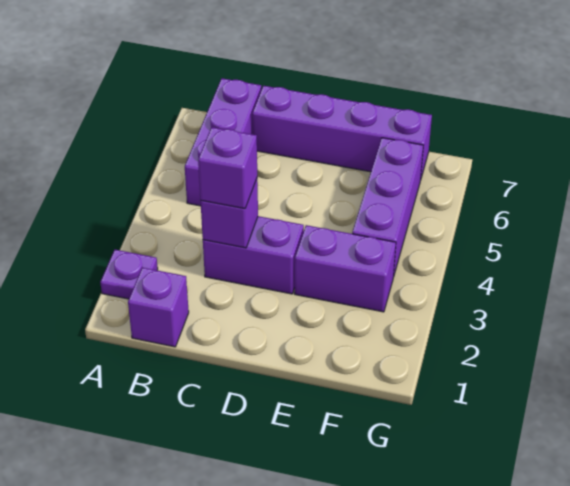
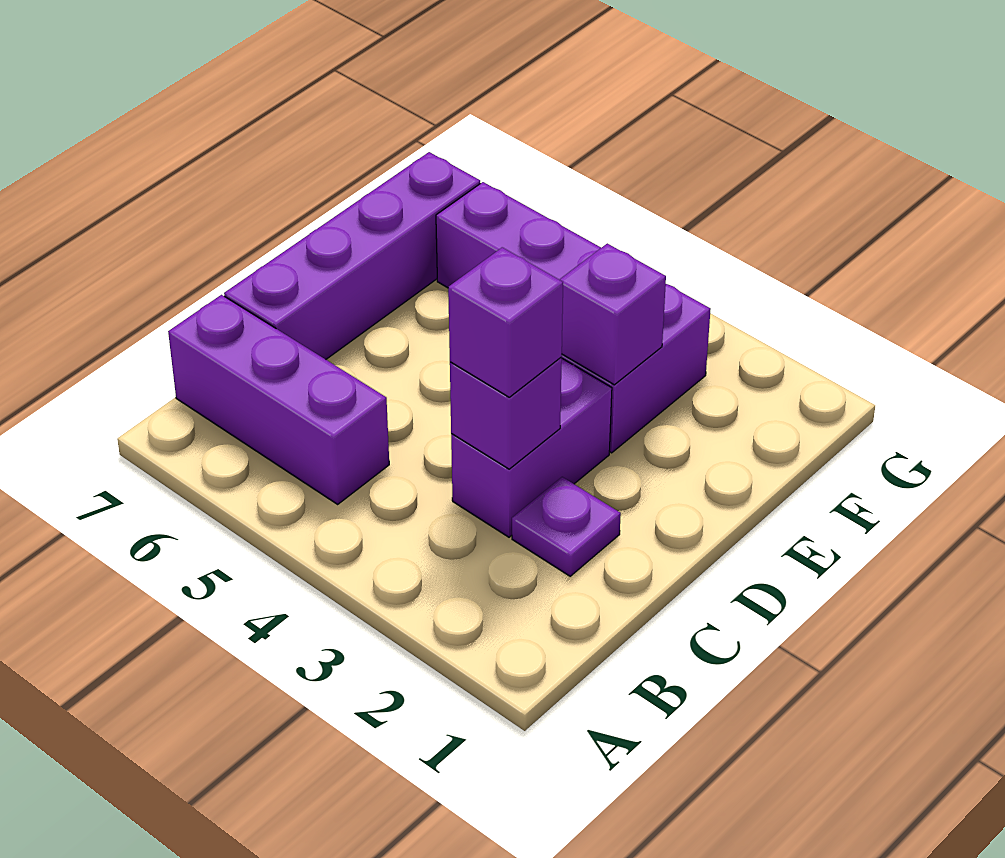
purple 1x1 plate [100,250,158,299] -> purple 1x1 plate moved to [512,477,621,576]
purple 1x1 brick [128,267,189,347] -> purple 1x1 brick moved to [559,243,666,385]

